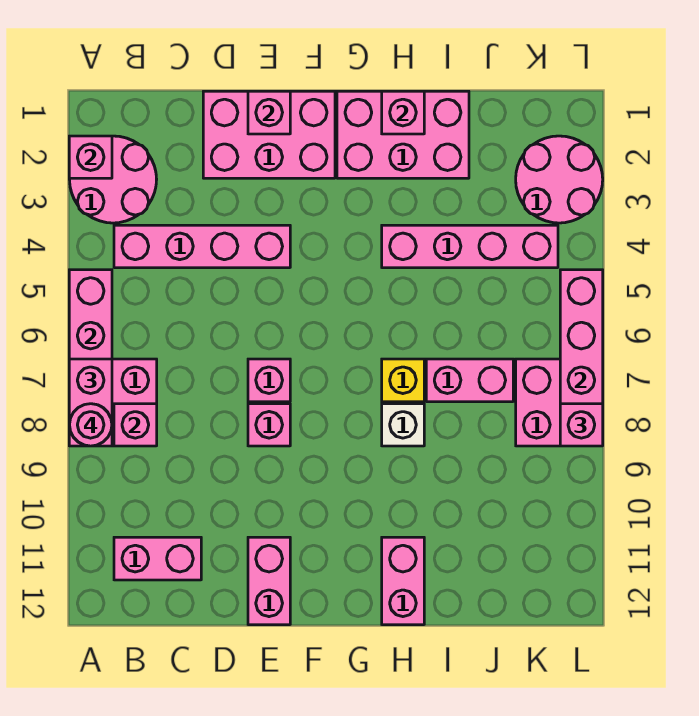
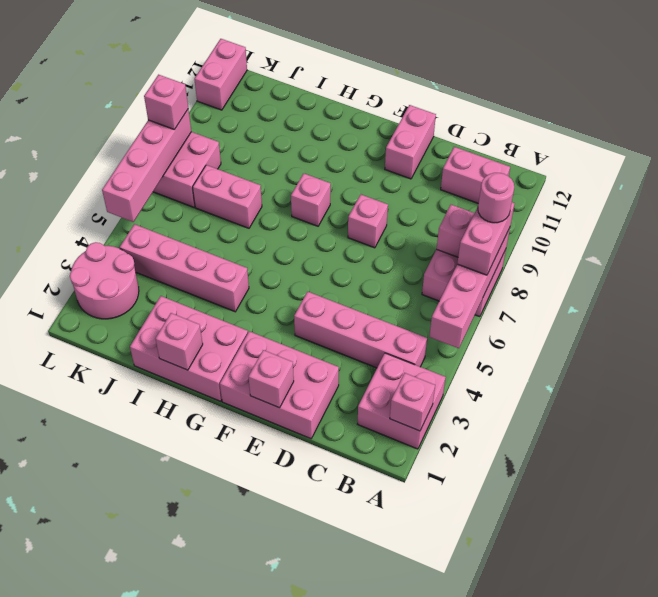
pink 2x2 round brick [70,136,157,223] -> pink 2x2 brick [358,353,446,449]
pink 1x1 brick [248,359,290,402] -> pink 1x1 brick moved to [291,174,331,226]
yellow 1x1 brick [382,359,424,402] -> none
white 1x1 brick [382,404,424,446] -> none
pink 1x2 brick [382,537,424,625] -> pink 1x2 brick moved to [194,39,247,110]

